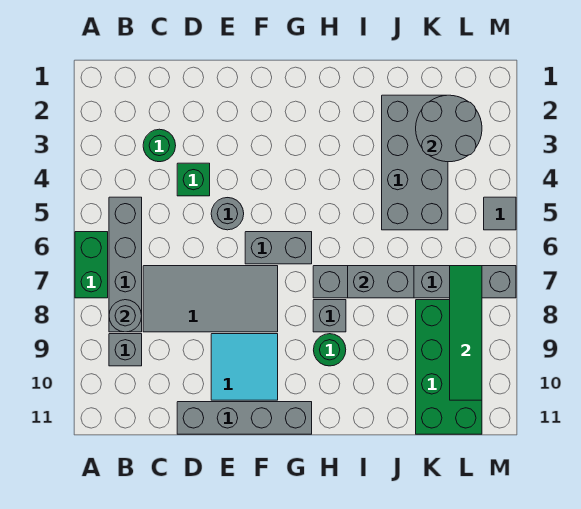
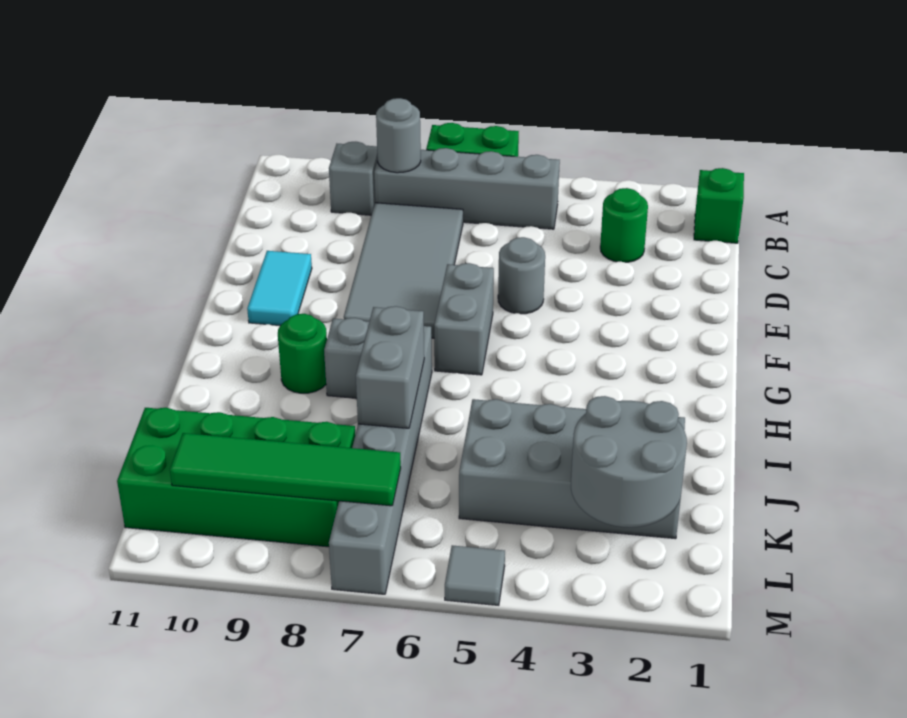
green 1x1 brick [177,163,210,196] -> green 1x1 brick moved to [694,168,744,243]
grey 1x4 brick [177,402,312,434] -> none
cyan 2x2 tile [211,334,278,400] -> cyan 1x2 tile [247,251,312,325]

